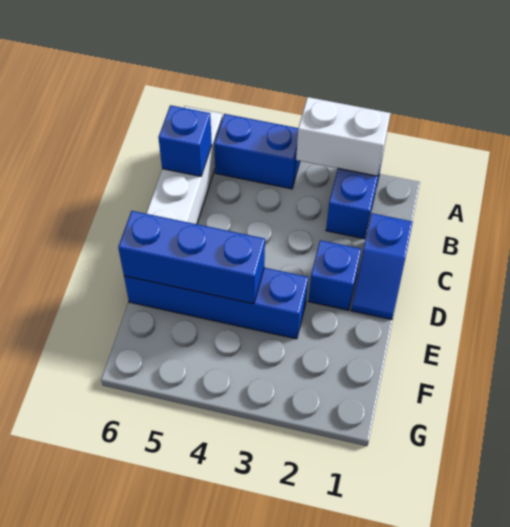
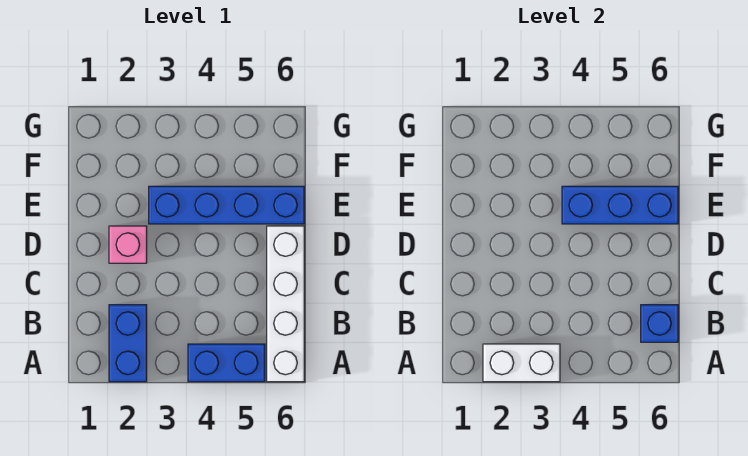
blue 1x2 slope [351,213,413,320] -> none
blue 1x1 brick [308,240,361,310] -> pink 1x1 brick [109,226,147,263]

